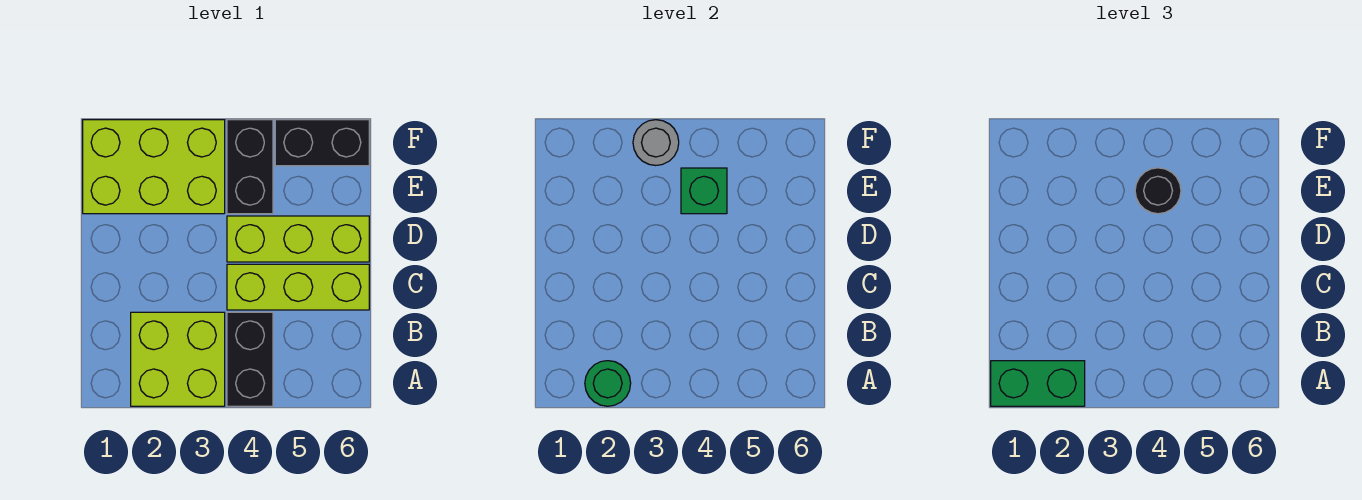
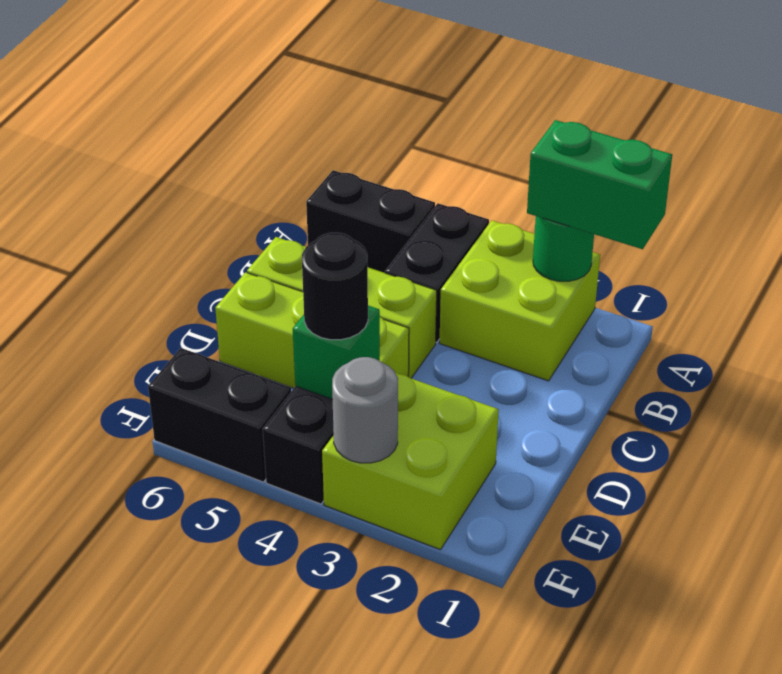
none -> black 1x2 brick [306,170,435,273]
lime 2x3 brick [83,120,225,214] -> lime 2x2 brick [322,373,499,550]

